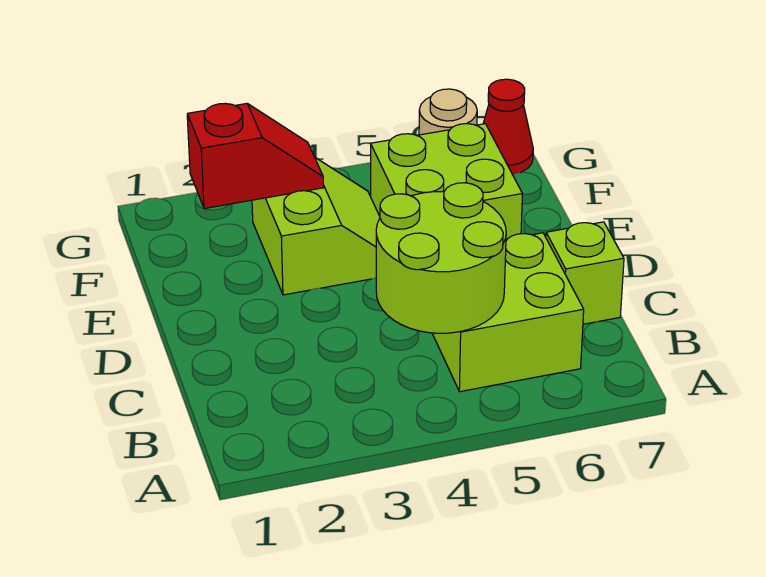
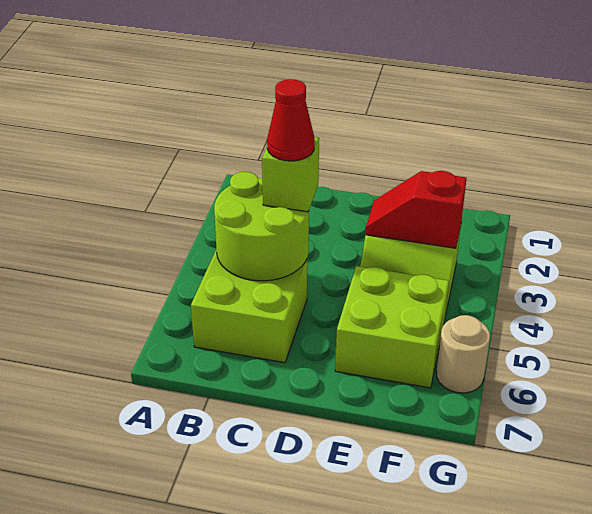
lime 1x1 brick [546,222,624,324] -> lime 1x1 brick moved to [262,137,319,212]
red 1x2 slope [187,103,324,209] -> red 1x2 slope turned to [366,171,467,248]
red 1x1 cone [483,79,533,174] -> red 1x1 cone moved to [267,79,315,161]

